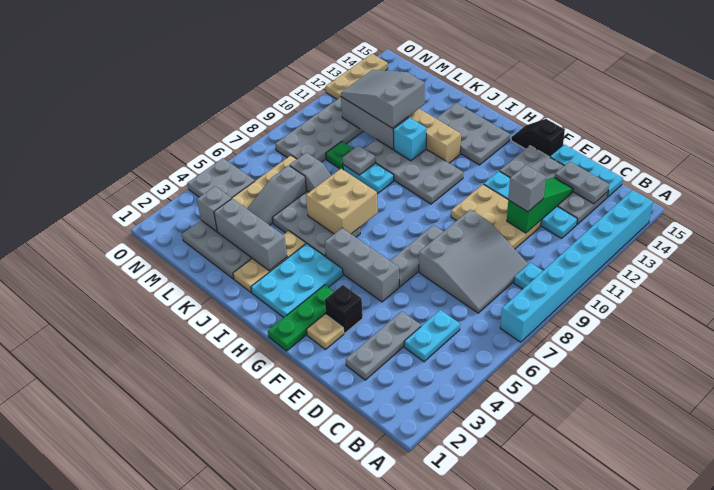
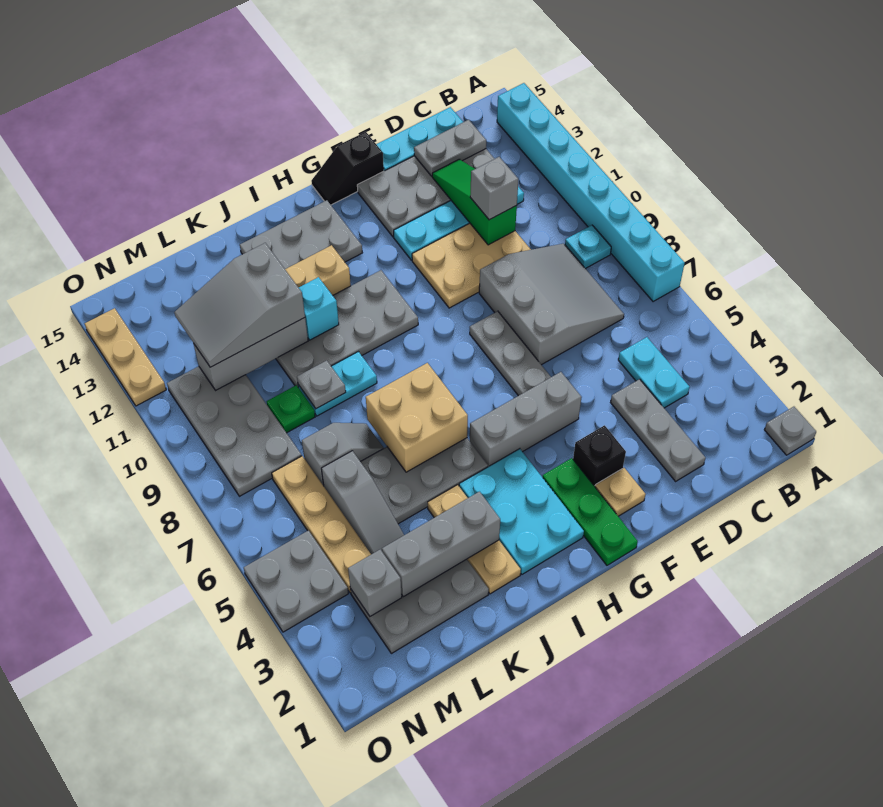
none -> grey 1x1 plate [764,407,816,455]

